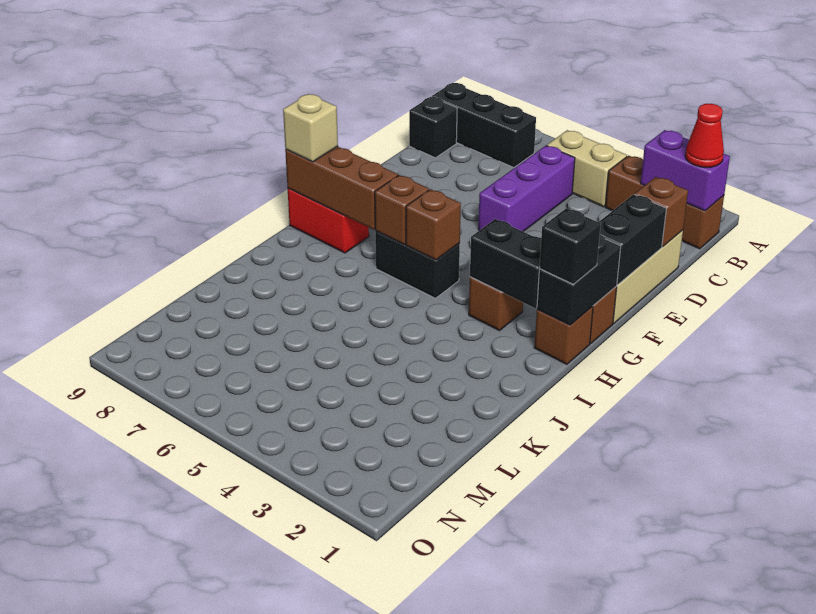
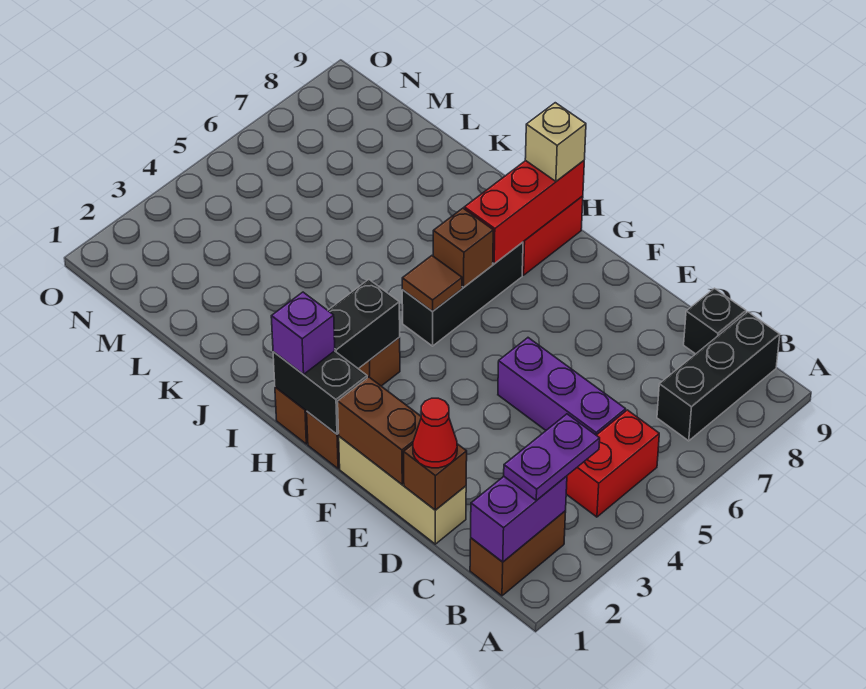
brown 1x3 brick [605,156,724,249] -> brown 1x2 brick [470,511,566,596]
red 1x1 cone [685,104,724,167] -> red 1x1 cone moved to [413,398,457,468]
none -> purple 1x2 plate [504,414,600,501]
tan 1x2 brick [547,130,627,207] -> red 1x2 brick [566,410,659,517]
black 1x2 brick [599,194,666,285] -> brown 1x2 brick [338,377,421,484]
black 1x1 brick [539,208,601,284] -> purple 1x1 brick [271,292,335,374]
black 1x2 brick [375,231,460,298] -> black 1x3 brick [402,242,523,346]
brown 1x1 brick [406,189,461,260] -> brown 1x1 tile [402,256,462,312]
brown 1x3 brick [285,146,398,230] -> red 1x3 brick [464,161,584,264]

